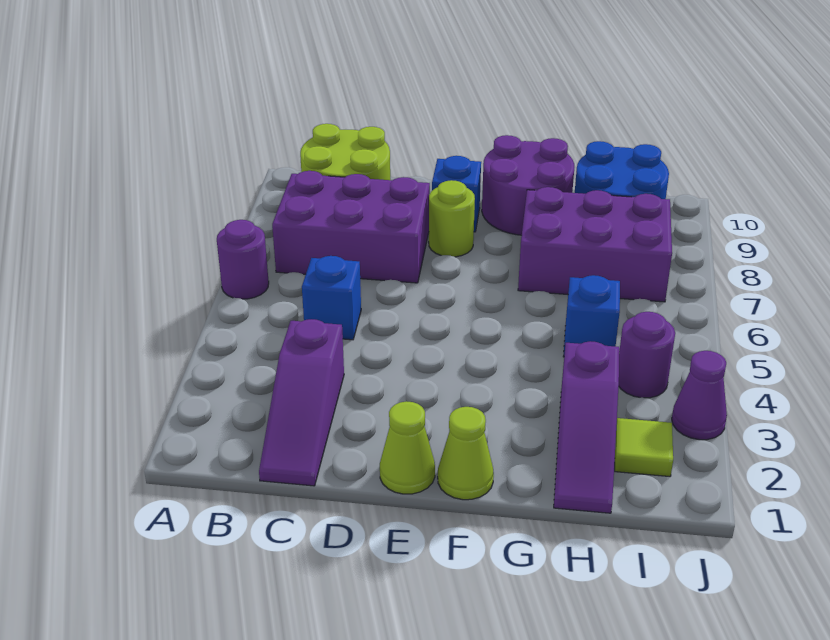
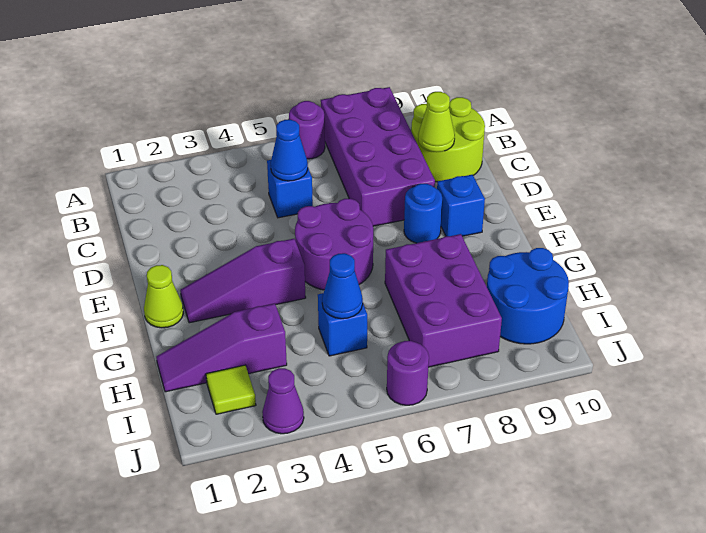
purple 2x3 brick [272,171,430,283] -> purple 2x4 brick [321,87,435,226]
purple 1x3 slope [259,319,344,486] -> purple 1x3 slope moved to [180,239,306,323]
none -> blue 1x1 cone [271,120,308,181]
lime 1x1 cone [380,401,435,494] -> lime 1x1 cone moved to [418,92,455,152]
lime 1x1 round brick [429,180,475,257] -> blue 1x1 round brick [404,184,442,243]
purple 2x2 round brick [482,135,574,235] -> purple 2x2 round brick moved to [295,199,373,290]
none -> blue 1x1 cone [322,253,363,319]
purple 1x1 round brick [619,312,675,398] -> purple 1x1 round brick moved to [387,341,429,405]

